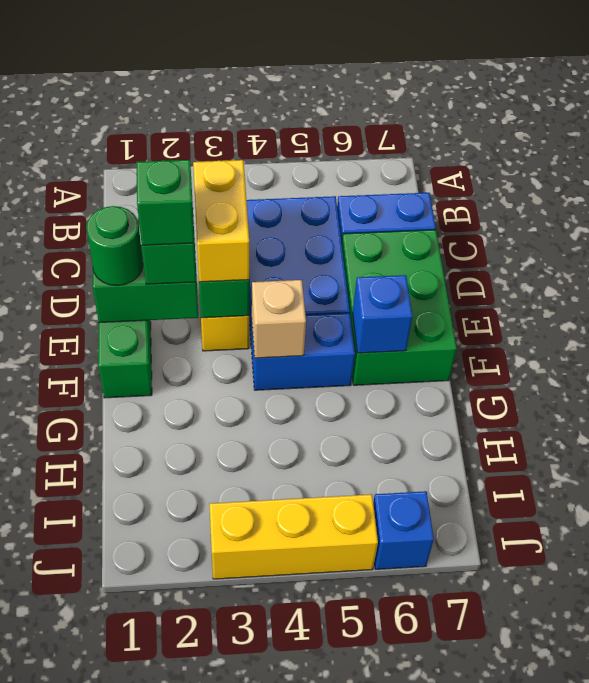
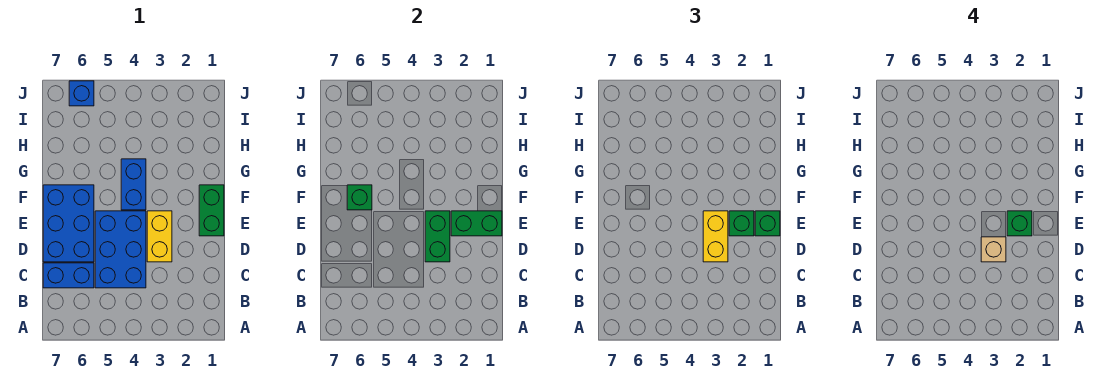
green 2x3 brick [342,230,457,385] -> blue 2x3 brick [43,185,94,262]
green 1x1 round brick [86,206,143,286] -> green 1x1 brick [755,211,780,236]
blue 1x2 brick [252,313,355,390] -> blue 1x2 brick turned to [121,159,146,210]
tan 1x1 brick [252,280,306,358] -> tan 1x1 brick moved to [981,237,1006,262]
blue 1x1 brick [353,275,412,353] -> green 1x1 brick [347,185,372,210]
yellow 1x3 brick [209,494,378,579] -> none

